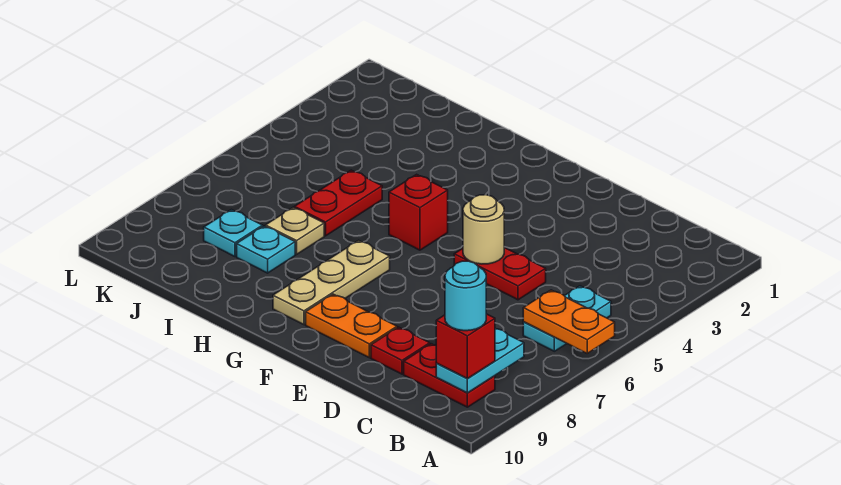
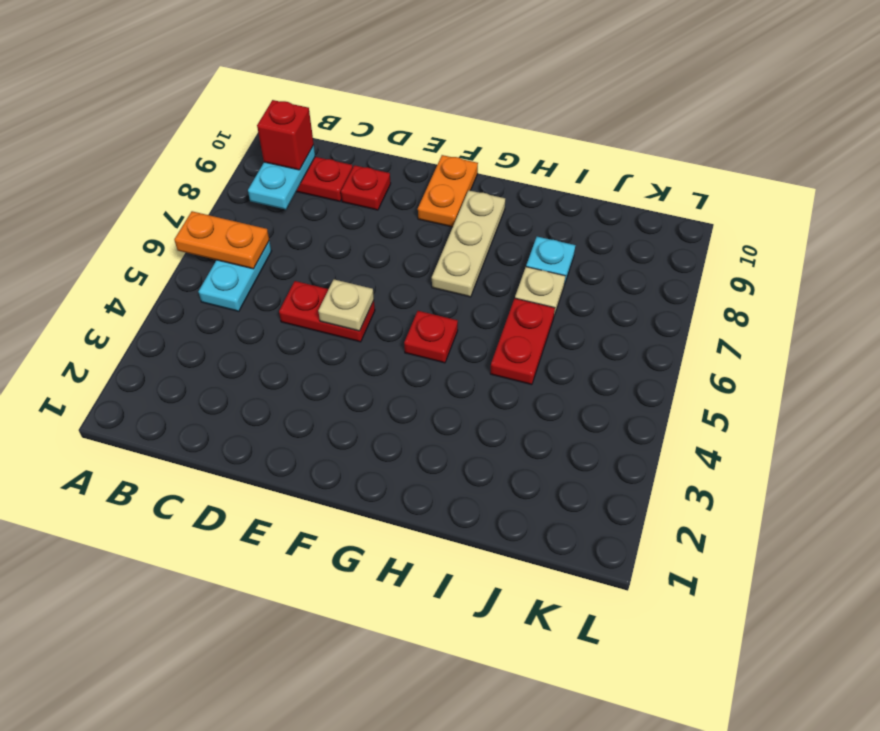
cyan 1x1 round brick [445,261,486,331] -> none
tan 1x1 round brick [463,195,504,264] -> tan 1x1 plate [318,279,374,331]
orange 1x2 plate [306,294,397,358] -> orange 1x2 plate turned to [418,155,478,227]
red 1x1 brick [389,174,448,250] -> red 1x1 plate [404,311,458,363]
cyan 1x1 plate [204,210,263,257] -> none

